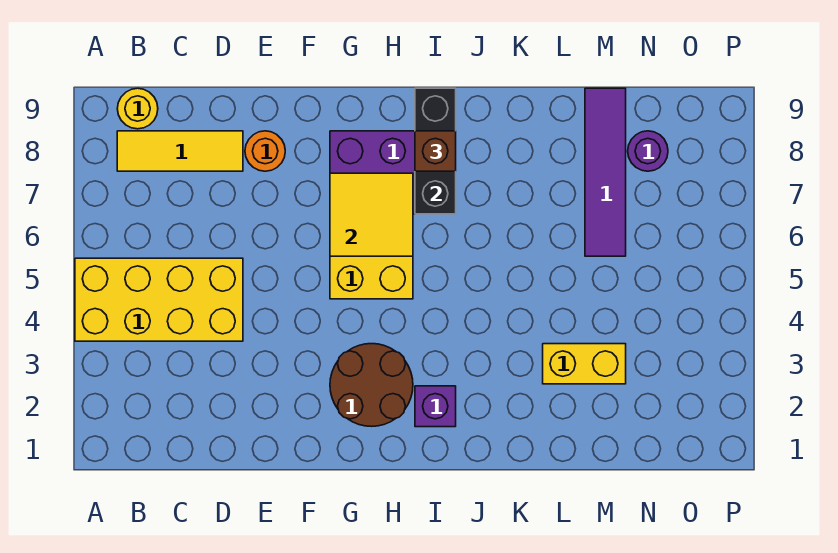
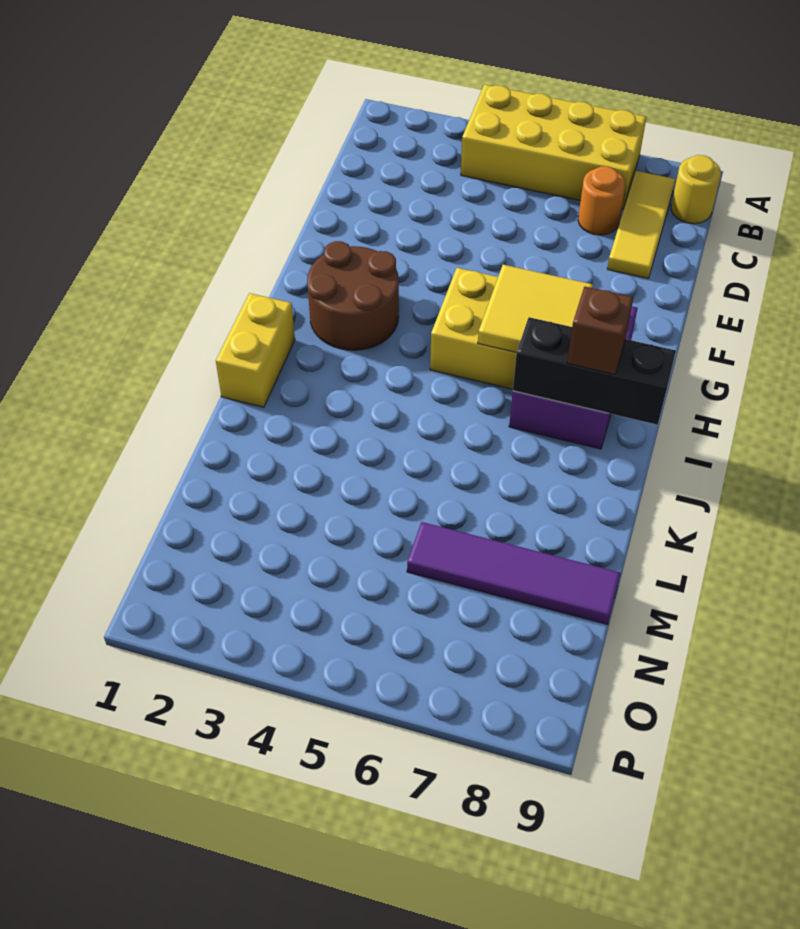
yellow 2x4 brick [75,258,243,341] -> yellow 2x4 brick turned to [461,84,646,209]
orange 1x1 round brick [245,131,285,171] -> orange 1x1 round brick moved to [578,166,625,235]
purple 1x1 brick [415,386,456,427] -> none
yellow 1x2 brick [543,344,626,384] -> yellow 1x2 brick moved to [216,293,295,407]
purple 1x1 round brick [628,131,668,171] -> none

